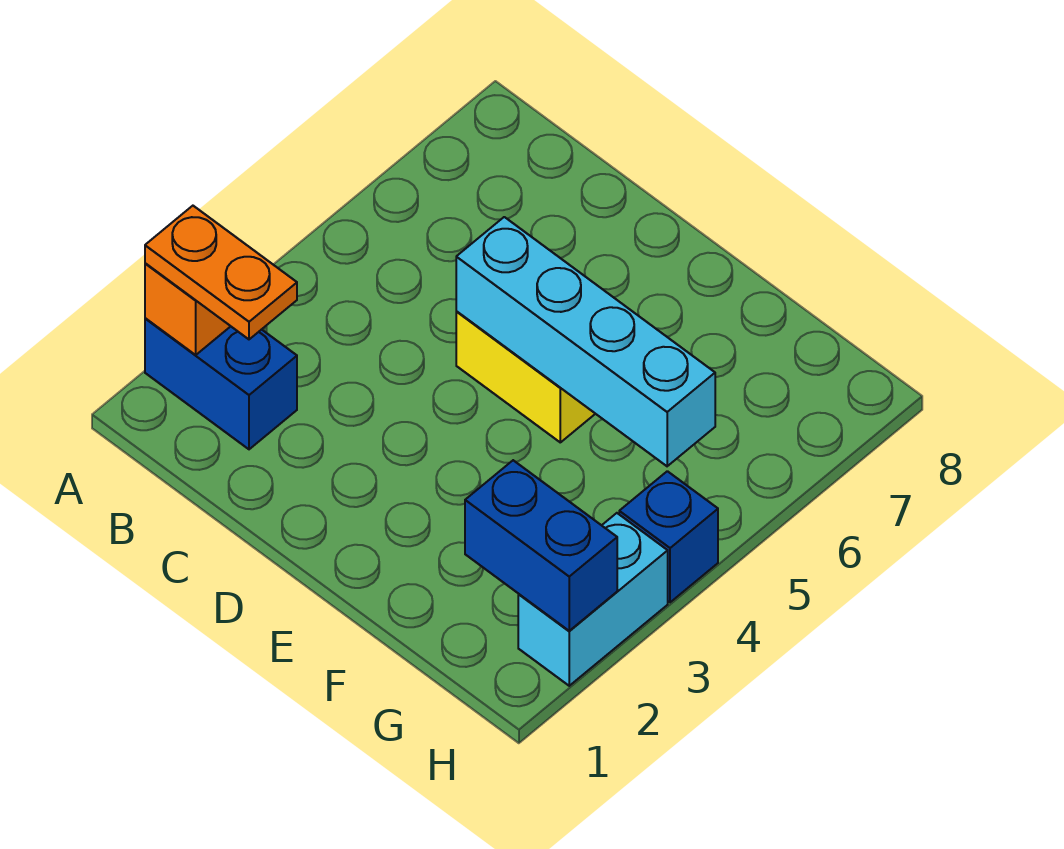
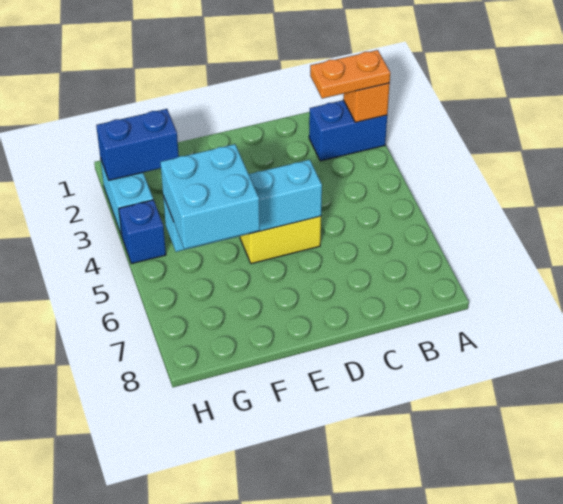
none -> cyan 2x2 brick [160,144,260,249]

